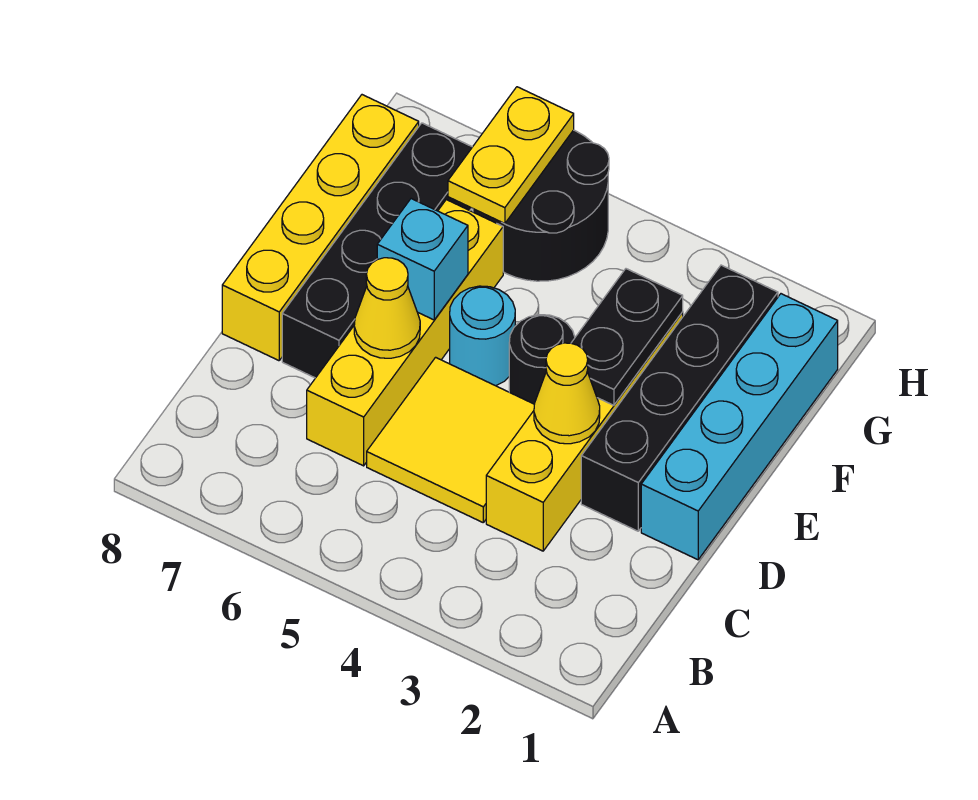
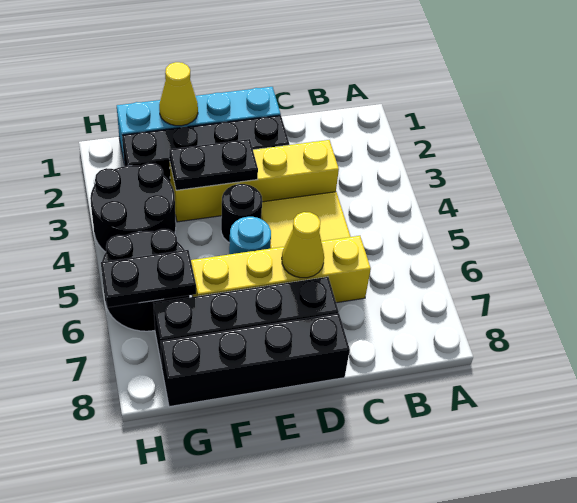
yellow 1x1 cone [534,343,600,444] -> yellow 1x1 cone moved to [159,62,198,126]
yellow 1x4 brick [222,95,419,361] -> black 1x4 brick [161,313,350,407]
cyan 1x1 brick [377,199,468,320] -> none
none -> black 2x2 round brick [90,163,176,252]
yellow 1x2 plate [448,87,574,224] -> black 1x2 plate [101,250,196,307]

